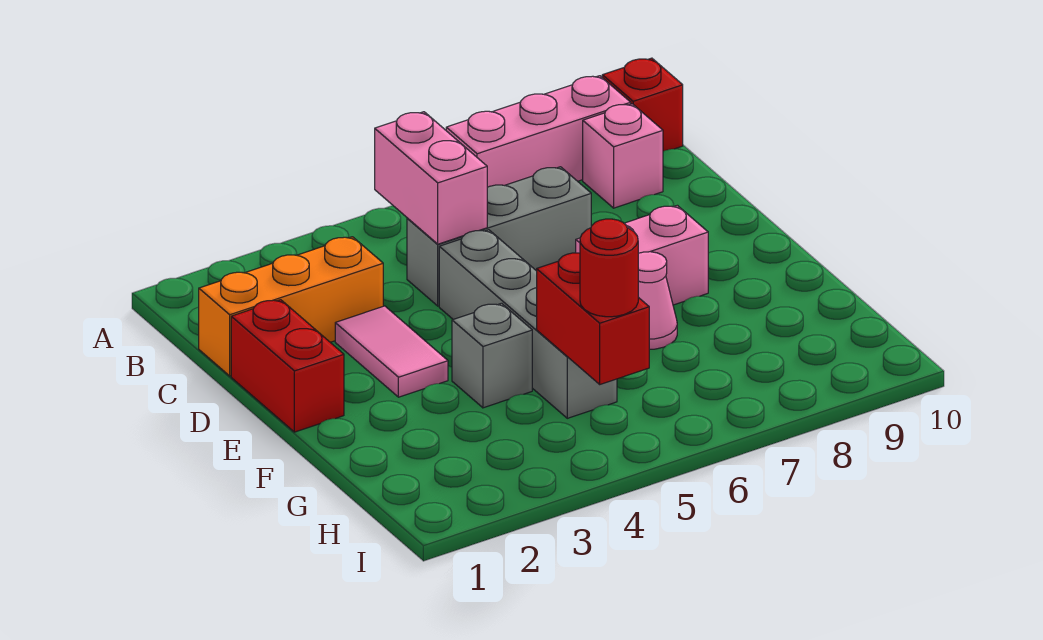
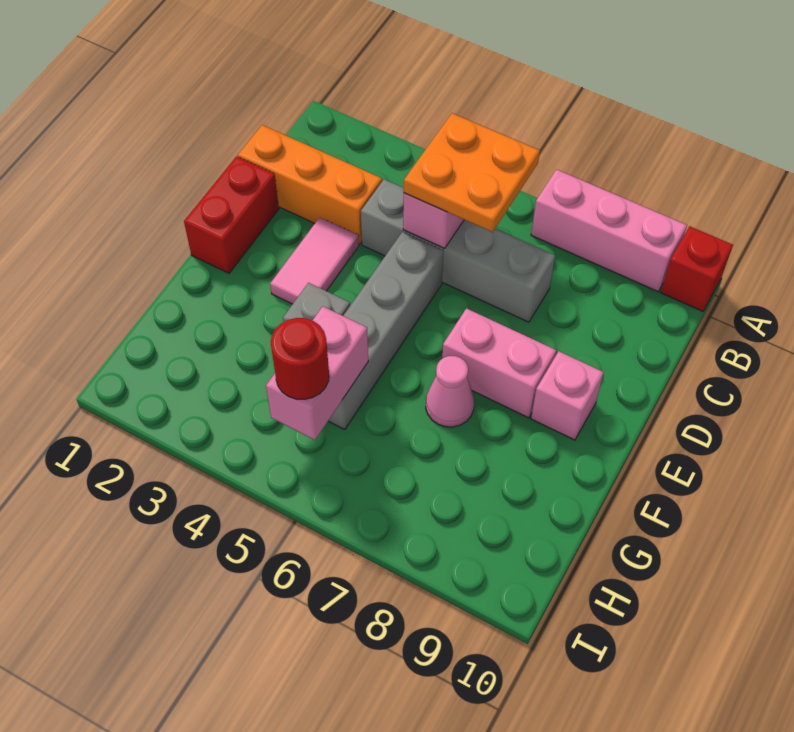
none -> orange 2x2 plate [404,113,540,232]
pink 1x1 brick [583,104,663,208] -> pink 1x1 brick moved to [531,351,604,440]
grey 1x3 brick [407,167,591,306] -> grey 1x4 brick [361,179,555,322]
red 1x2 brick [537,253,649,384] -> pink 1x2 brick [266,306,368,440]

